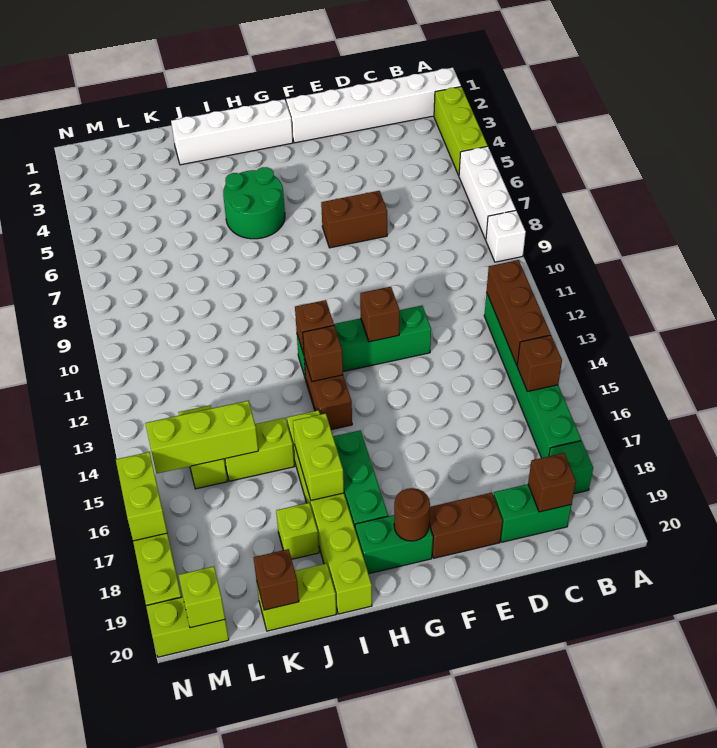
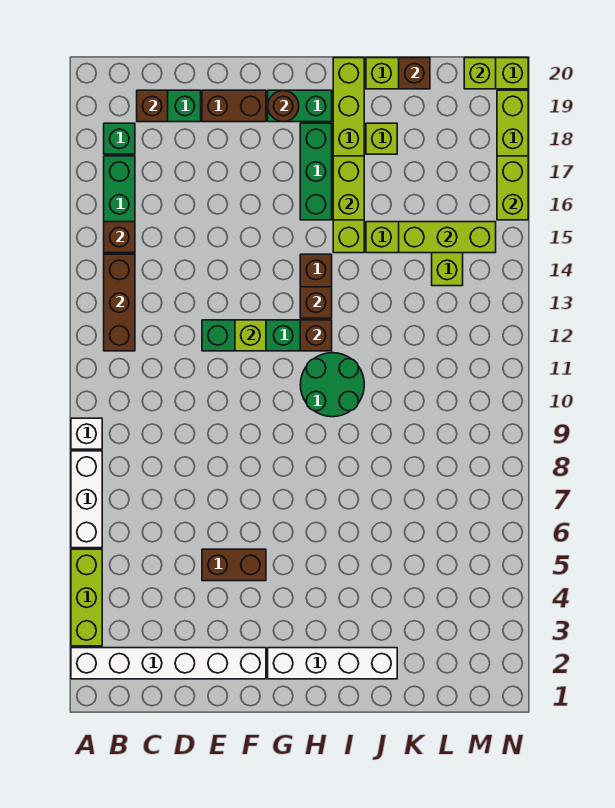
brown 1x2 brick [321,191,387,248] -> brown 1x2 brick moved to [202,549,266,581]
brown 1x1 brick [360,287,400,342] -> lime 1x1 brick [235,320,266,351]
green 2x2 round brick [223,167,285,239] -> green 2x2 round brick moved to [300,353,364,417]

